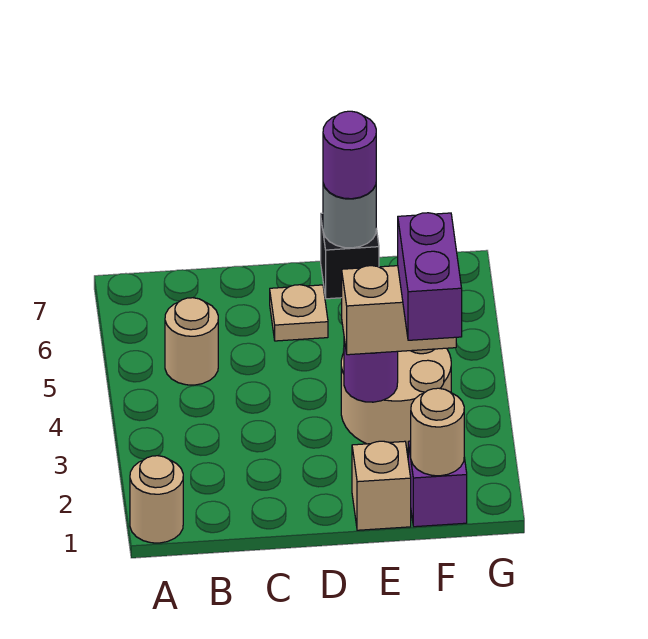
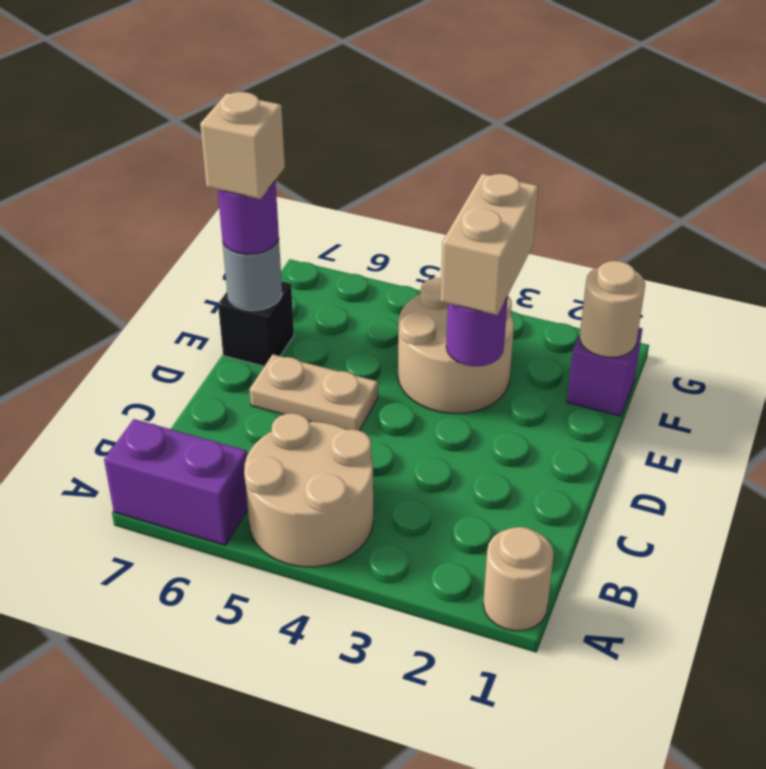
tan 1x1 round brick [165,298,218,385] -> tan 2x2 round brick [244,413,373,567]
tan 1x1 plate [270,285,328,341] -> tan 1x2 plate [250,354,378,431]
tan 1x1 brick [352,441,411,530] -> tan 1x1 brick moved to [200,92,285,199]
purple 1x2 brick [398,213,462,340] -> purple 1x2 brick moved to [104,419,248,545]

